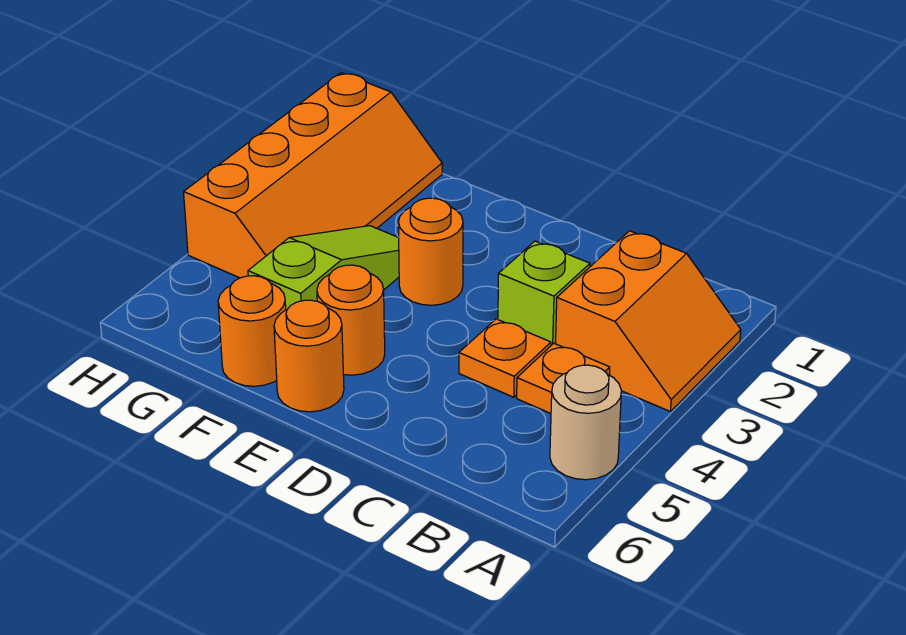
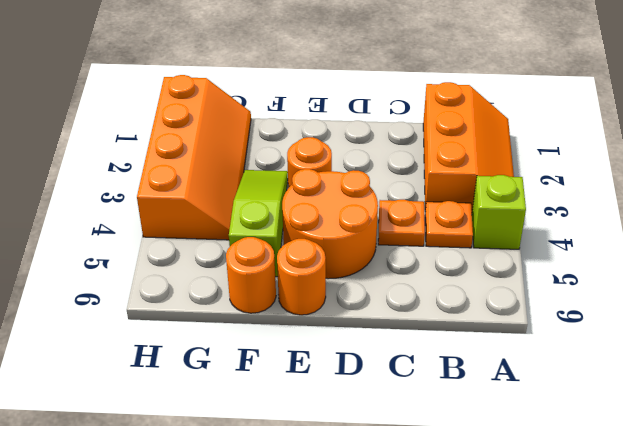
orange 2x2 slope [556,231,741,411] -> orange 2x3 slope [423,82,514,211]
tan 1x1 round brick [550,365,621,480] -> none
lime 1x1 brick [498,241,590,345] -> lime 1x1 brick moved to [472,175,526,249]
orange 1x1 round brick [317,265,385,375] -> orange 2x2 round brick [282,169,378,279]

